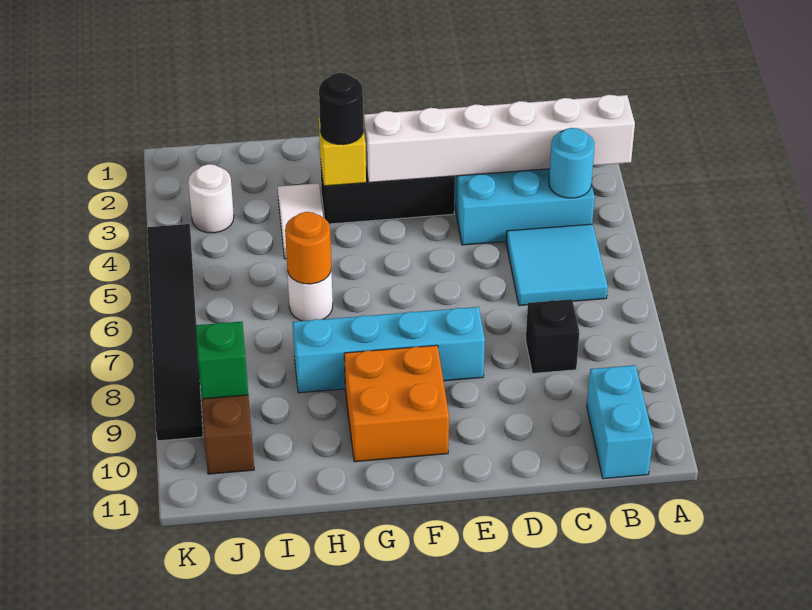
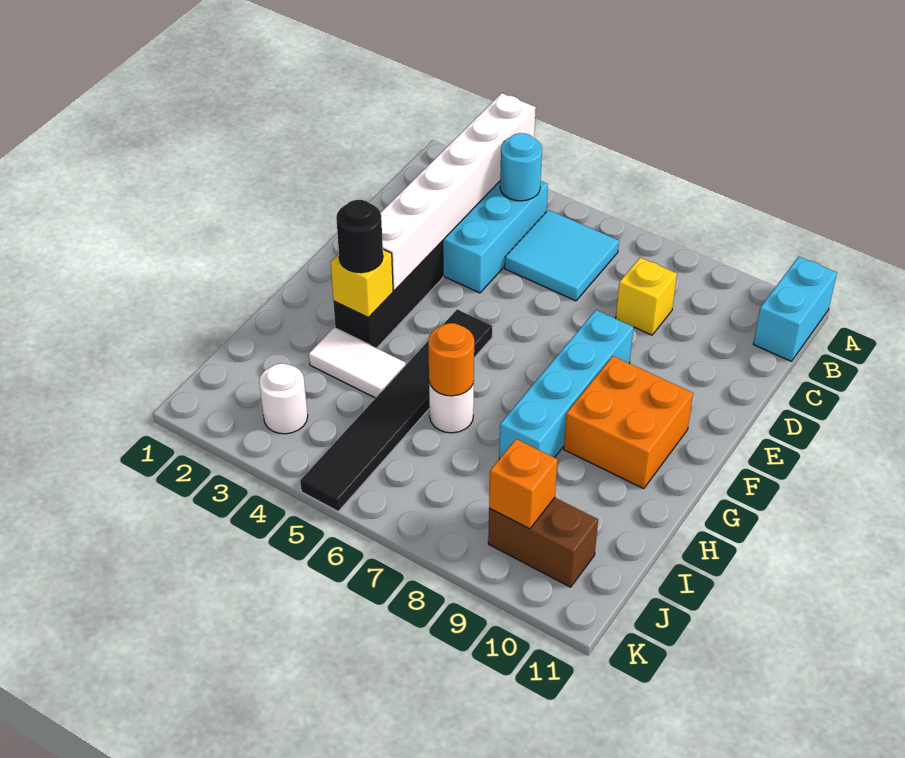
cyan 1x2 brick [587,365,653,479] -> cyan 1x2 brick turned to [753,257,837,361]
black 1x1 brick [526,299,580,373] -> yellow 1x1 brick [616,257,677,335]
green 1x1 brick [196,322,248,399] -> orange 1x1 brick [489,439,557,529]
black 1x6 tile [147,224,203,441] -> black 1x6 tile turned to [300,309,492,511]

